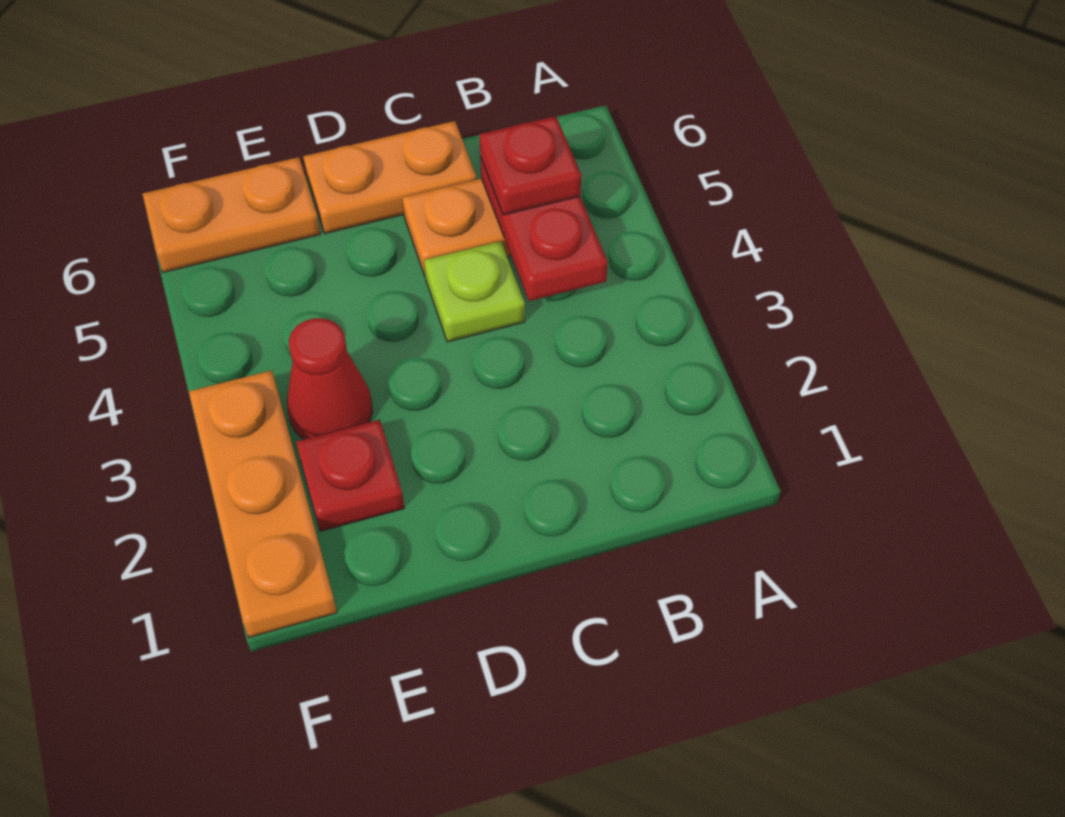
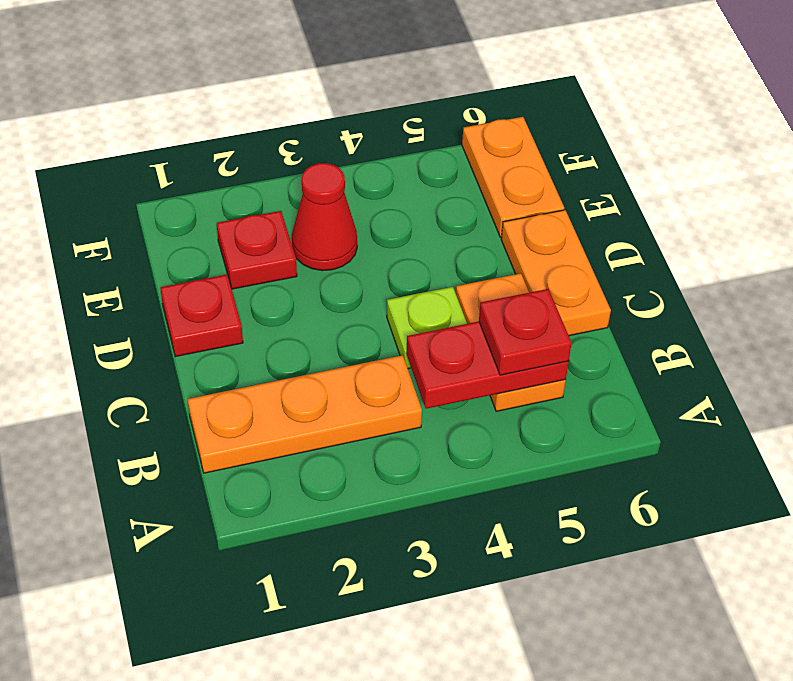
none -> red 1x1 plate [160,275,243,357]
orange 1x3 plate [189,370,337,637] -> orange 1x3 plate moved to [188,355,422,473]

